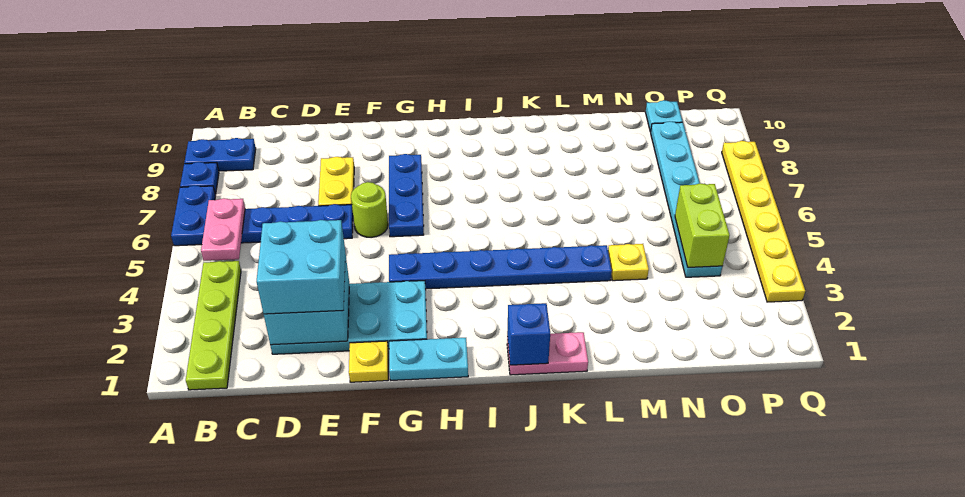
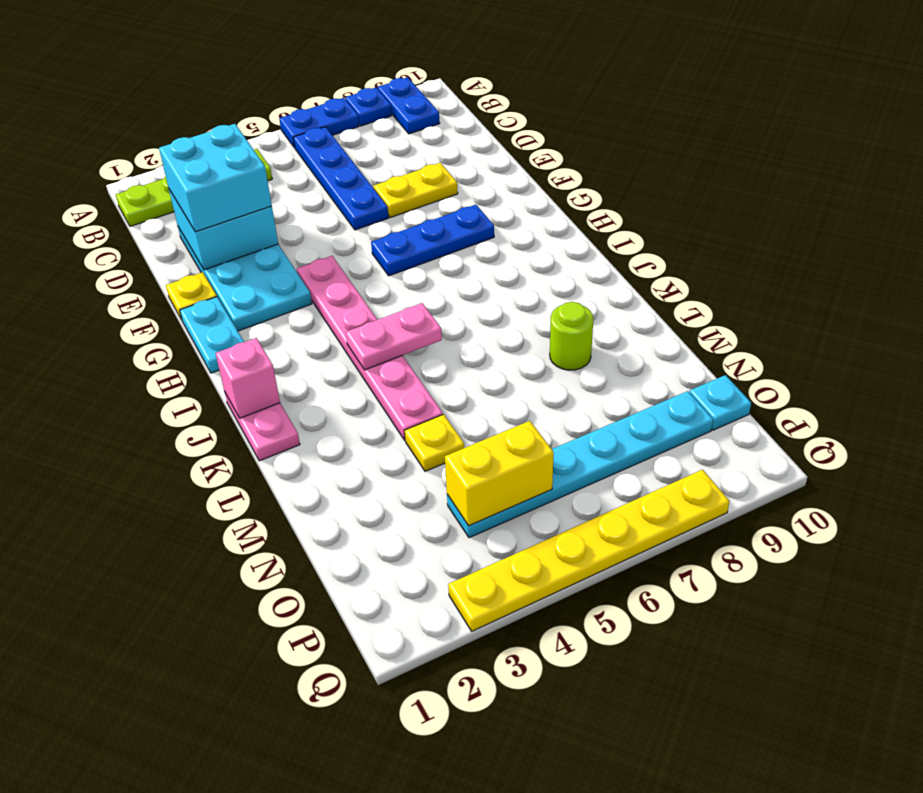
pink 1x2 plate [201,198,245,261] -> pink 1x2 plate moved to [346,303,442,370]
lime 1x1 round brick [351,182,388,237] -> lime 1x1 round brick moved to [550,302,593,370]
blue 1x6 plate [389,245,612,289] -> pink 1x6 plate [297,256,443,440]
blue 1x1 brick [507,303,550,365] -> pink 1x1 brick [216,338,280,418]
lime 1x2 brick [675,183,730,267] -> yellow 1x2 brick [445,421,554,526]

